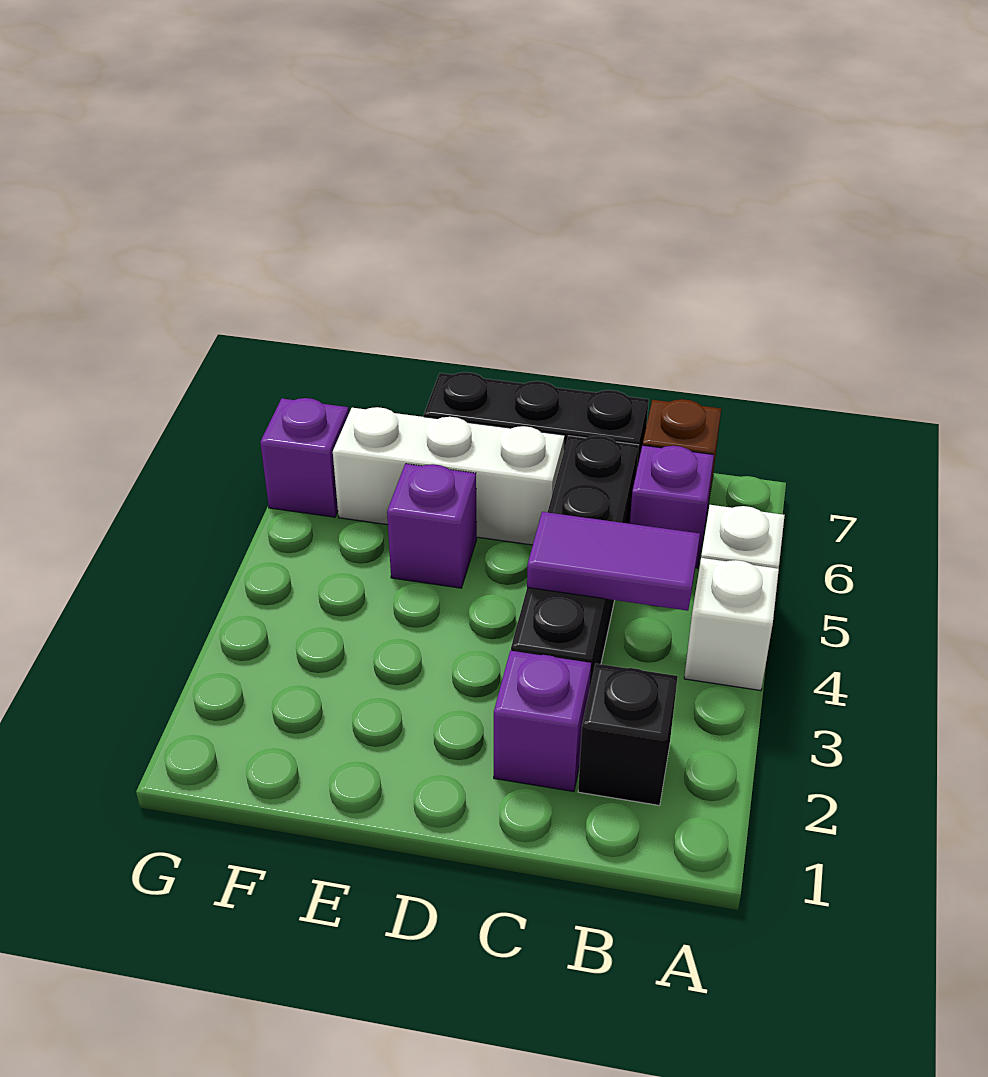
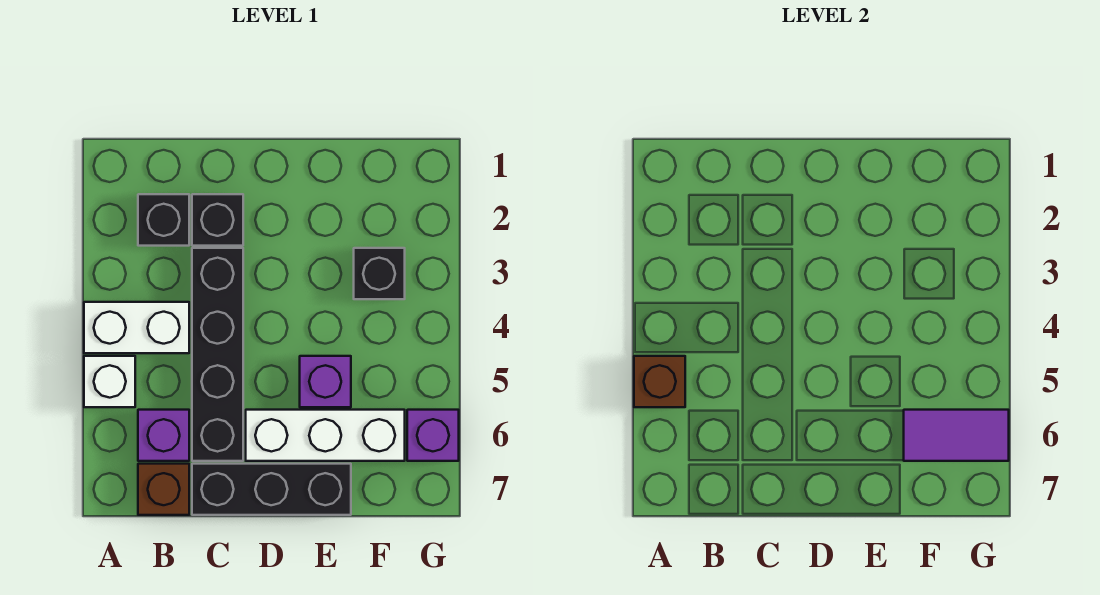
white 1x1 brick [684,558,779,690] -> white 1x2 brick [84,302,189,353]
none -> brown 1x1 brick [634,356,685,407]
purple 1x2 tile [527,512,700,611] -> purple 1x2 tile moved to [904,410,1009,461]
purple 1x1 brick [494,651,591,791] -> black 1x1 brick [192,194,243,246]
none -> black 1x1 brick [354,248,405,299]

